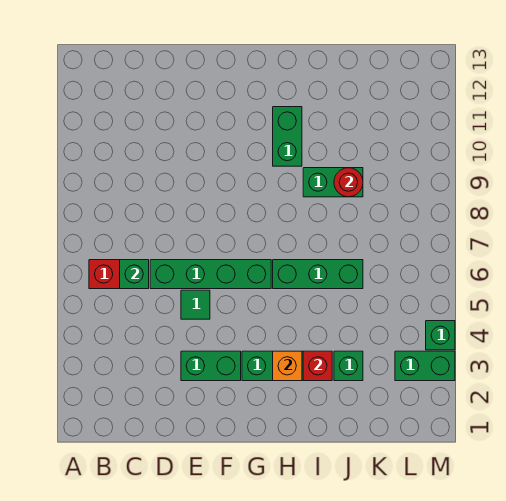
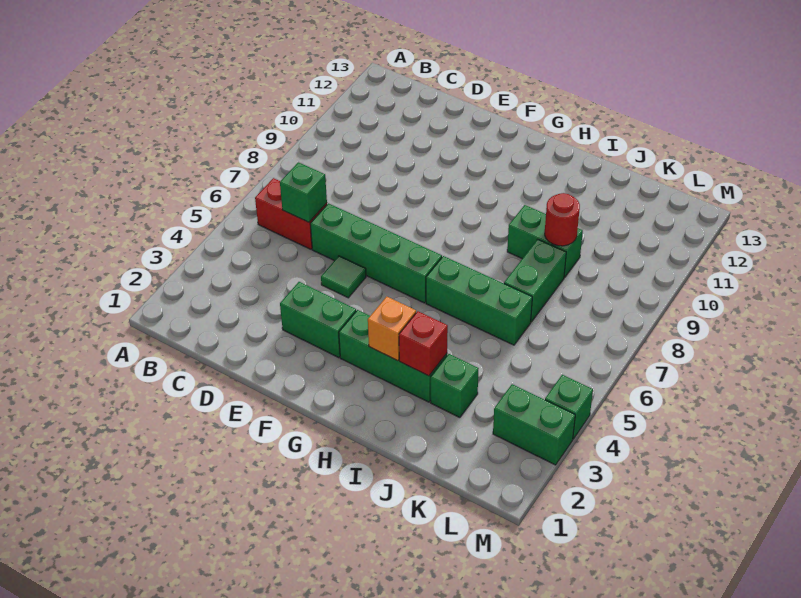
green 1x2 brick [273,107,302,166] -> green 1x2 brick moved to [504,239,566,322]

